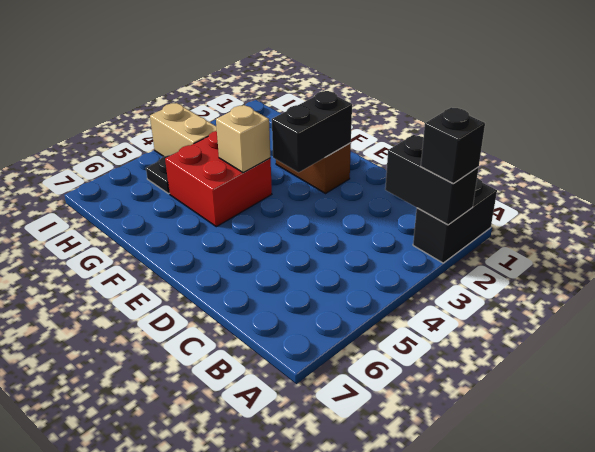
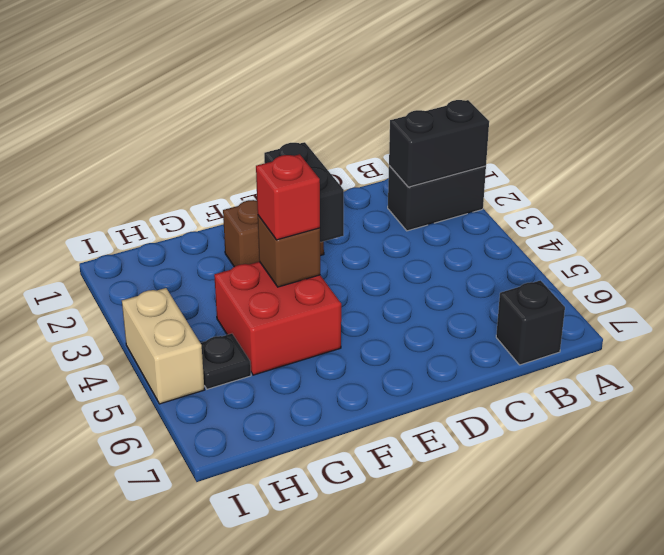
black 1x2 brick [413,178,497,263] -> black 1x2 brick turned to [388,166,486,231]
black 1x1 brick [421,107,485,183] -> black 1x1 brick moved to [496,280,565,365]
tan 1x1 brick [216,105,270,173] -> brown 1x1 brick [258,216,320,287]
none -> red 1x1 brick [256,154,320,240]
tan 1x2 brick [150,103,217,156] -> tan 1x2 brick turned to [122,288,204,404]

